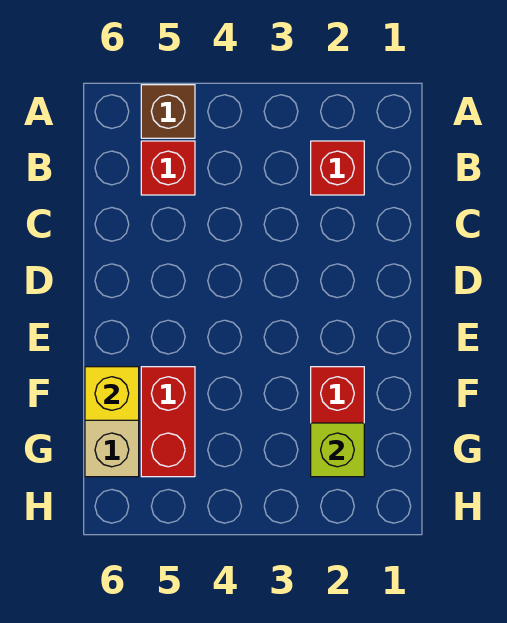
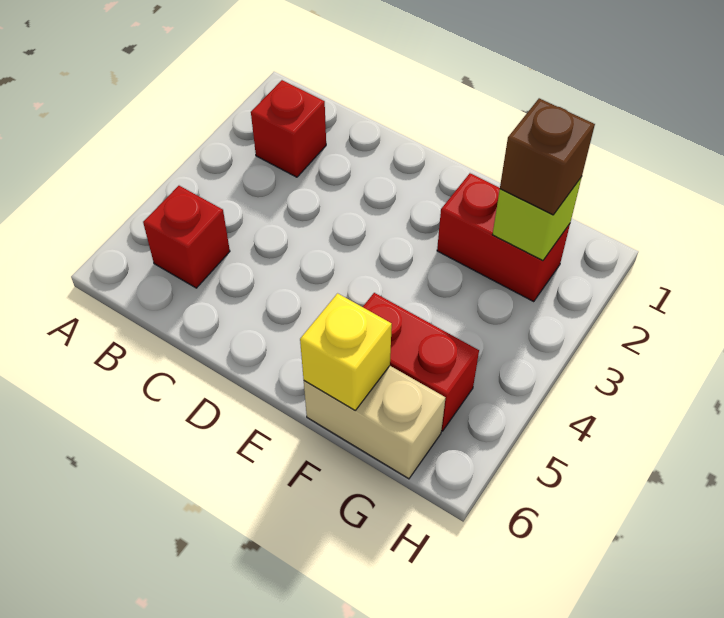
brown 1x1 brick [141,85,195,138] -> brown 1x1 brick moved to [500,98,595,215]

